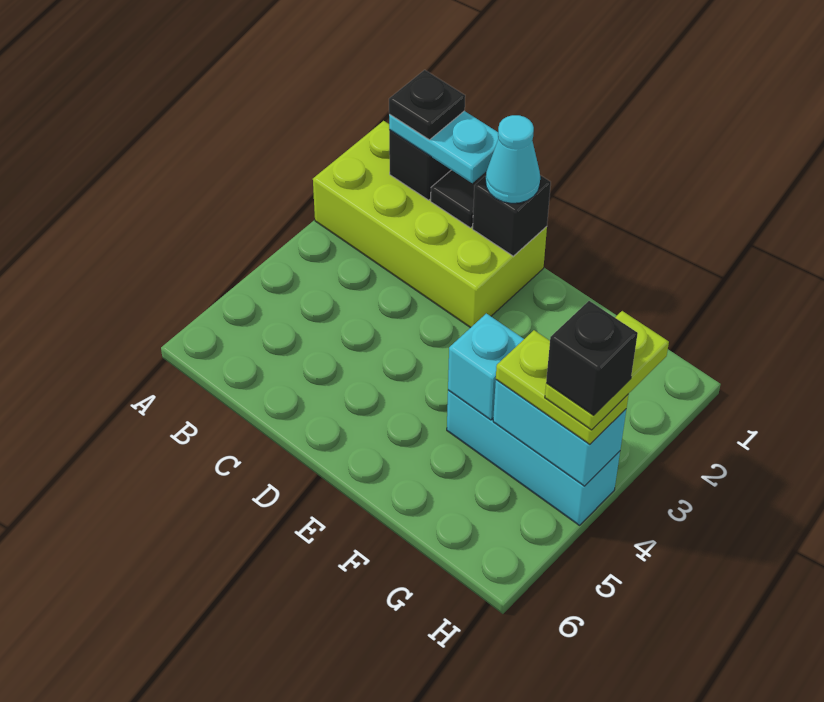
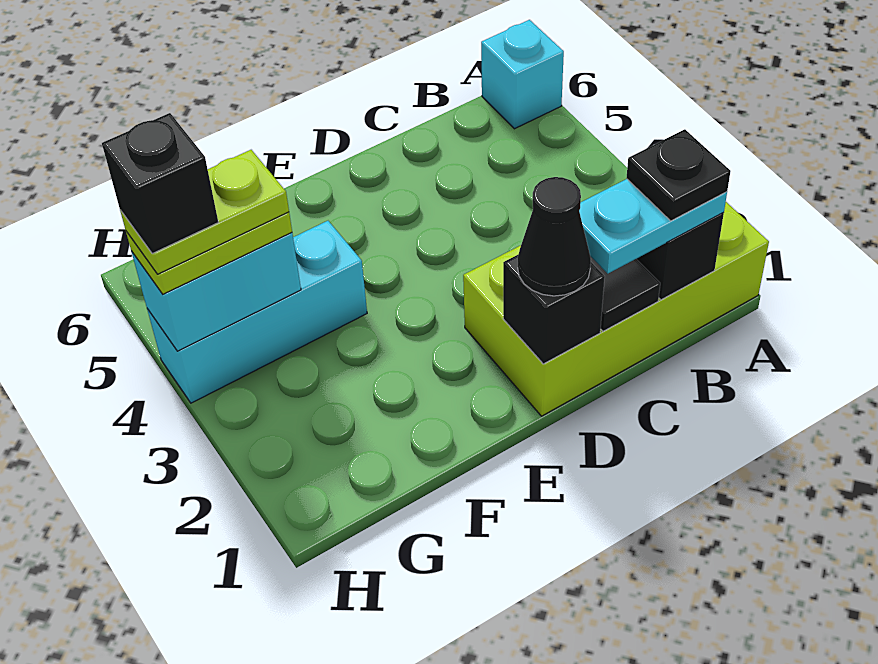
cyan 1x1 cone [486,115,540,203] -> black 1x1 cone [518,177,591,296]
cyan 1x1 brick [448,314,524,420] -> cyan 1x1 brick moved to [481,20,564,129]
lime 1x2 plate [545,311,669,430] -> lime 1x2 plate turned to [120,150,289,274]

